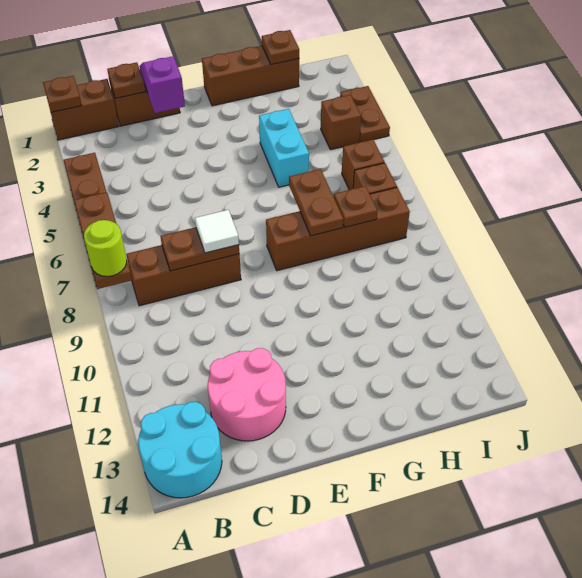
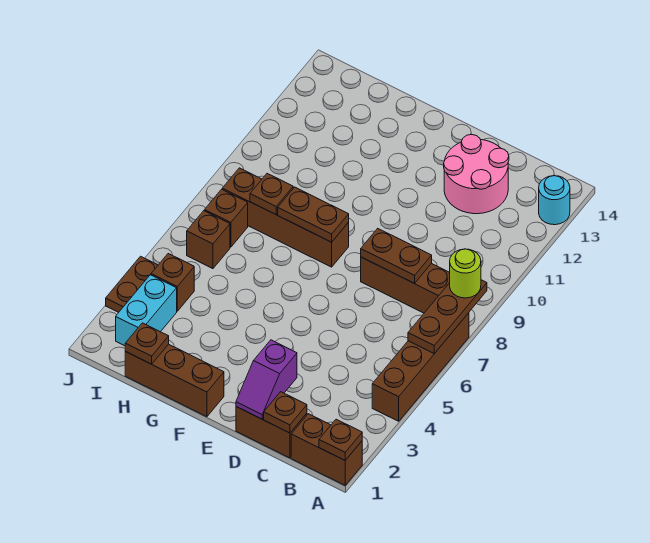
cyan 2x2 round brick [138,402,222,498] -> cyan 1x1 round brick [539,176,570,225]
white 1x1 tile [195,210,239,253] -> none
cyan 1x2 brick [259,109,309,187] -> cyan 1x2 brick moved to [116,275,177,346]
brown 1x2 plate [289,169,343,236] -> brown 1x2 plate turned to [278,187,349,242]

